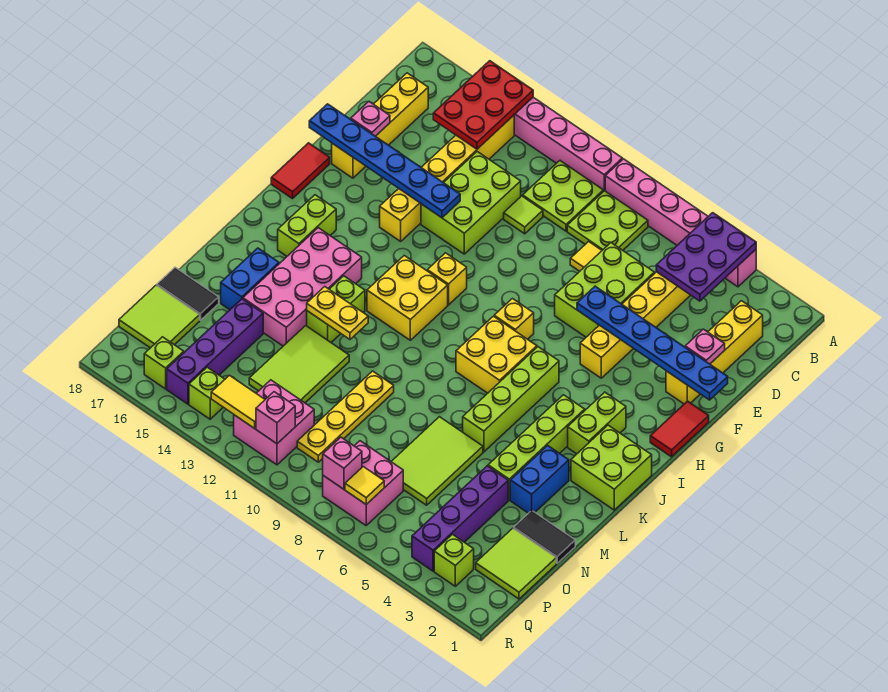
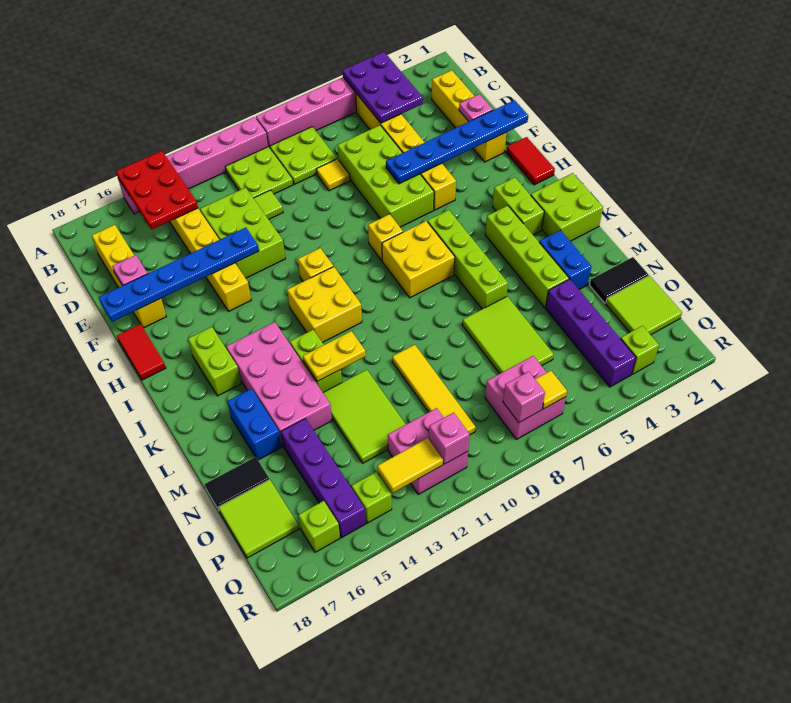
lime 2x3 brick [555,243,654,337] -> lime 2x4 brick [338,125,434,227]
yellow 1x4 plate [297,371,394,462] -> yellow 1x4 tile [392,345,476,435]

